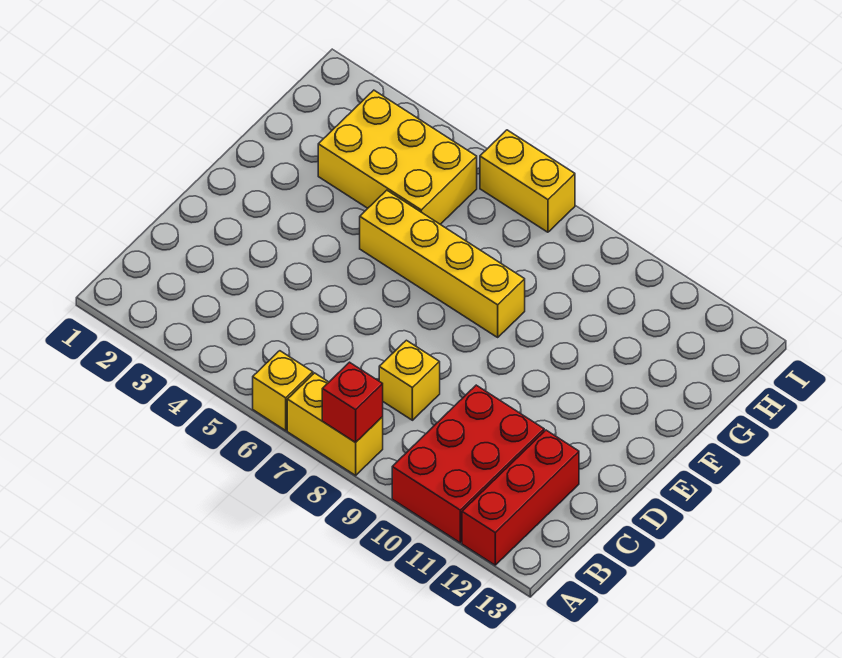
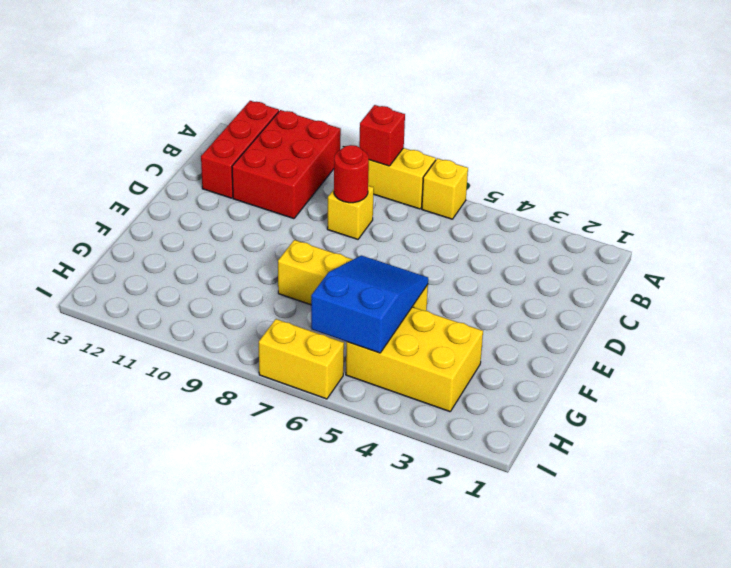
none -> red 1x1 round brick [334,145,369,203]
none -> blue 2x3 slope [311,255,428,353]

